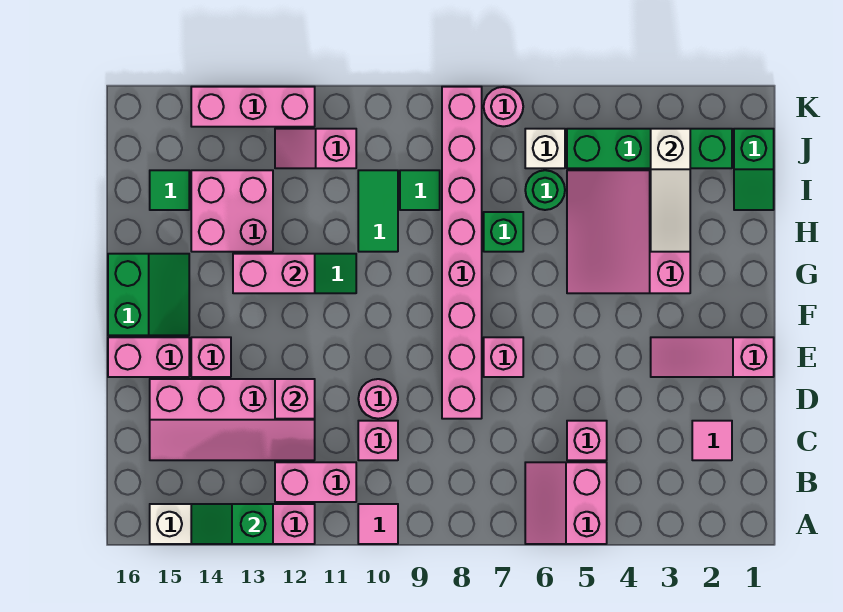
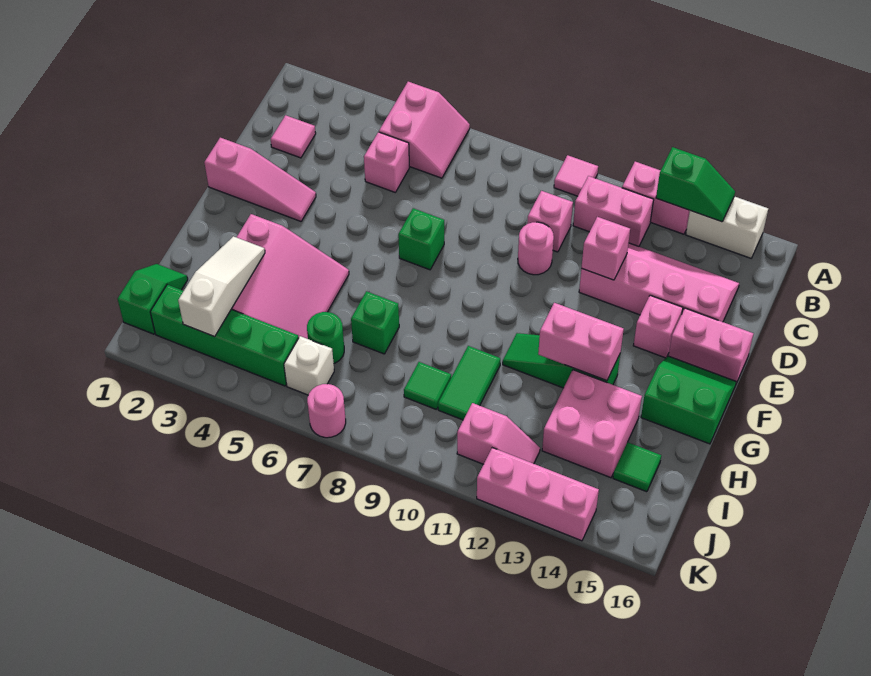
pink 1x8 brick [442,87,482,419] -> none
pink 1x1 brick [484,337,523,377] -> green 1x1 brick [398,208,444,270]
green 2x2 slope [108,254,189,335] -> green 2x2 slope turned to [641,356,736,444]

